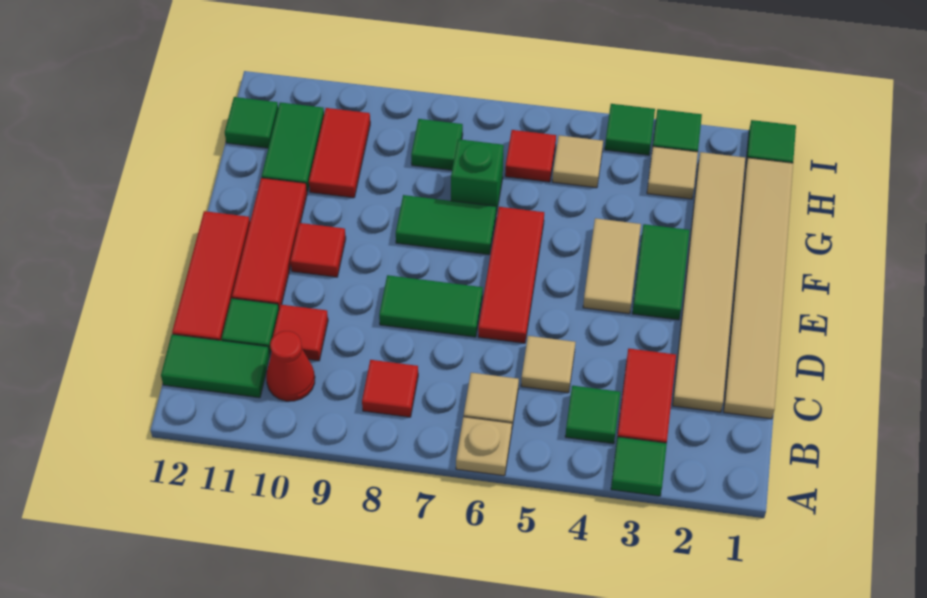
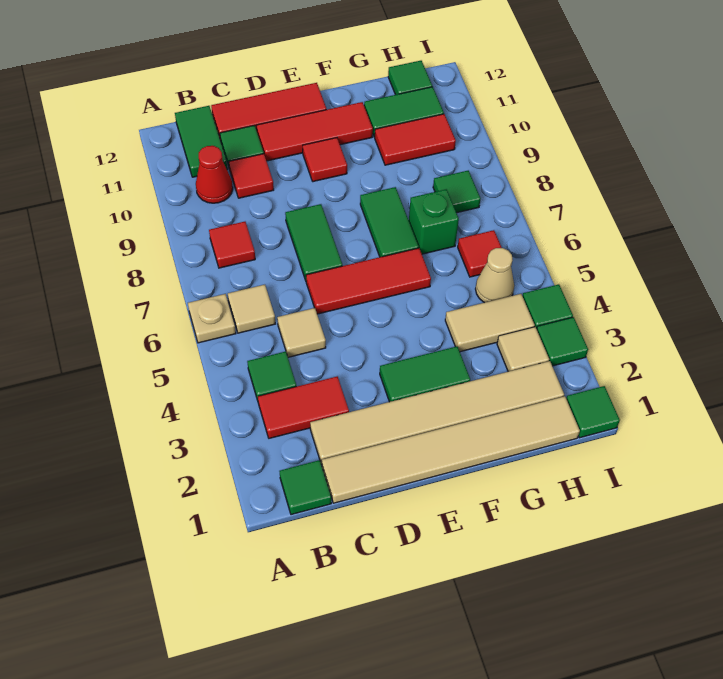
green 1x1 tile [611,437,667,496] -> green 1x1 tile moved to [280,460,331,515]
tan 1x2 tile [583,218,641,314] -> tan 1x2 tile moved to [445,294,535,352]
tan 1x1 tile [552,135,603,188] -> tan 1x1 cone [476,248,514,303]

